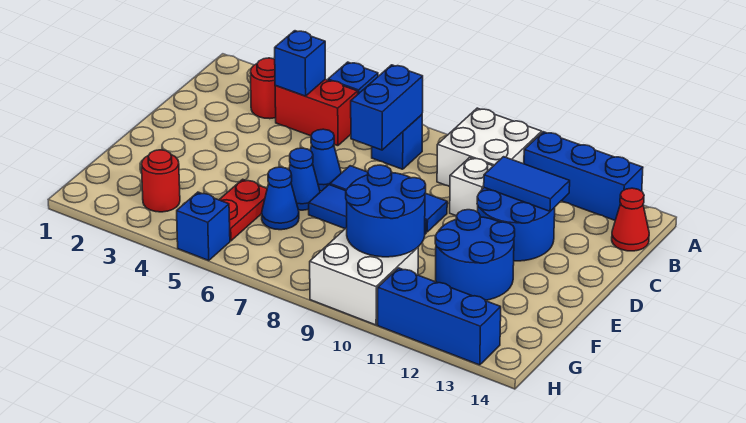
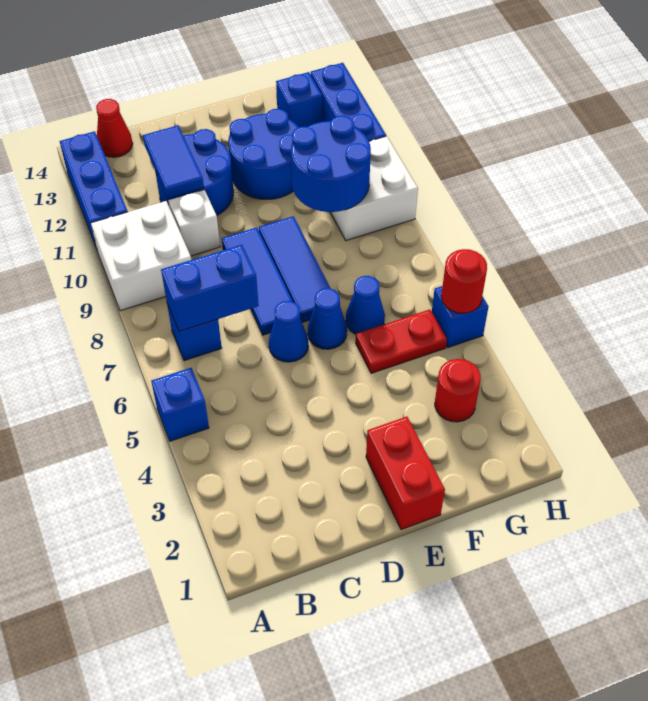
red 1x1 round brick [250,58,276,119] -> red 1x1 round brick moved to [441,249,487,313]
red 1x2 brick [275,79,358,146] -> red 1x2 brick moved to [366,417,445,530]
blue 1x1 brick [275,31,325,96] -> blue 1x1 brick moved to [276,72,322,127]

